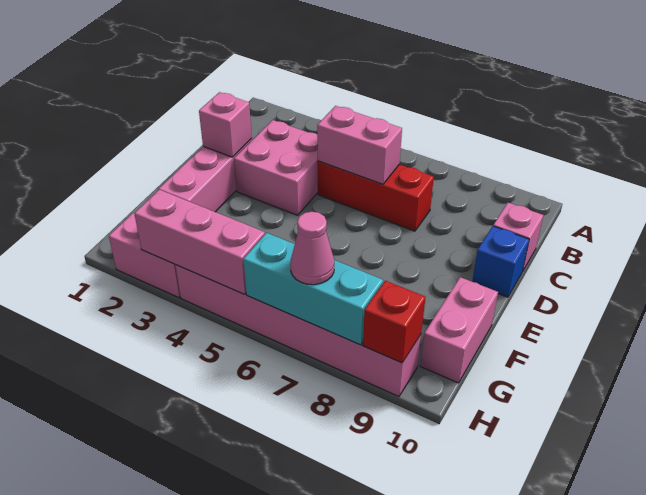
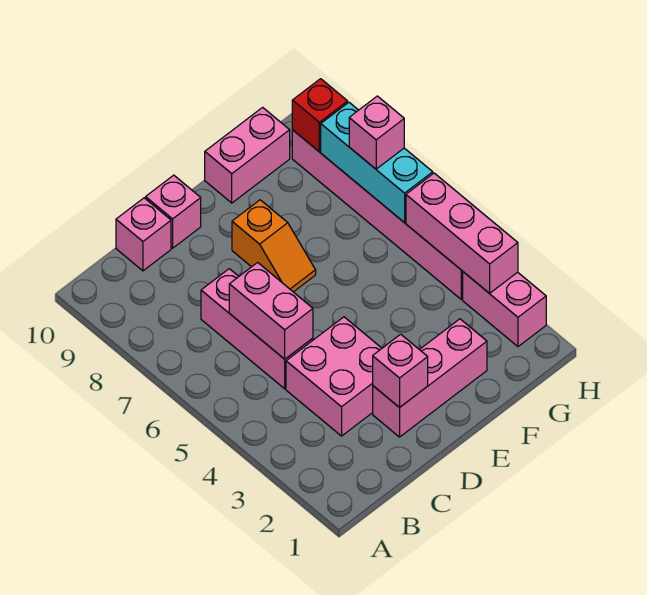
red 1x3 brick [318,161,434,231] -> pink 1x3 brick [201,269,313,389]
blue 1x1 brick [472,226,529,297] -> pink 1x1 brick [146,175,201,248]
none -> orange 1x2 slope [232,200,316,292]
pink 1x1 cone [290,212,334,285] -> pink 1x1 brick [349,96,404,169]

